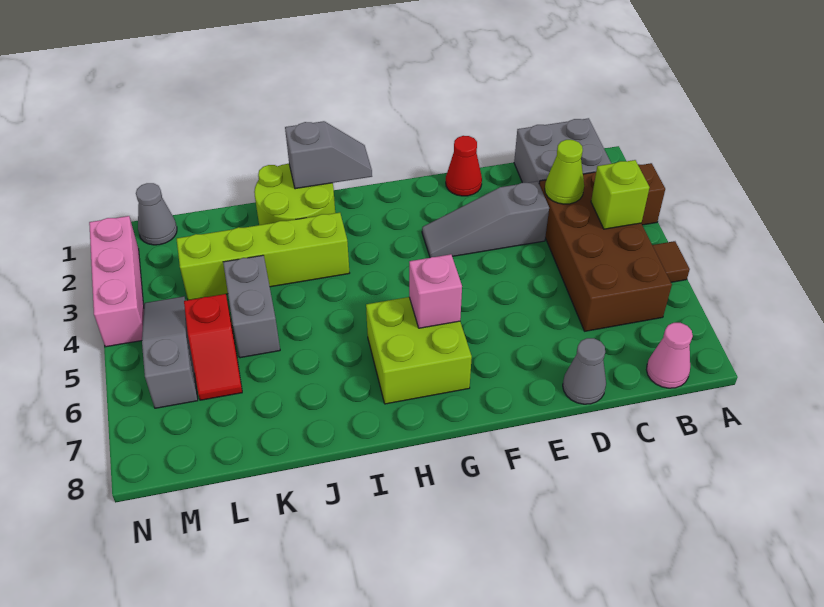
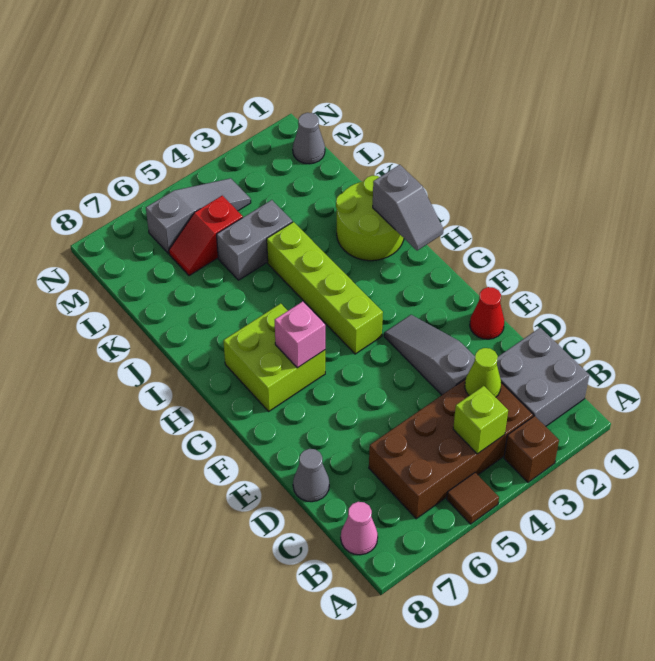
lime 1x4 brick [177,213,349,300] -> lime 1x4 brick moved to [267,222,383,354]
pink 1x3 brick [89,216,144,347] -> none

